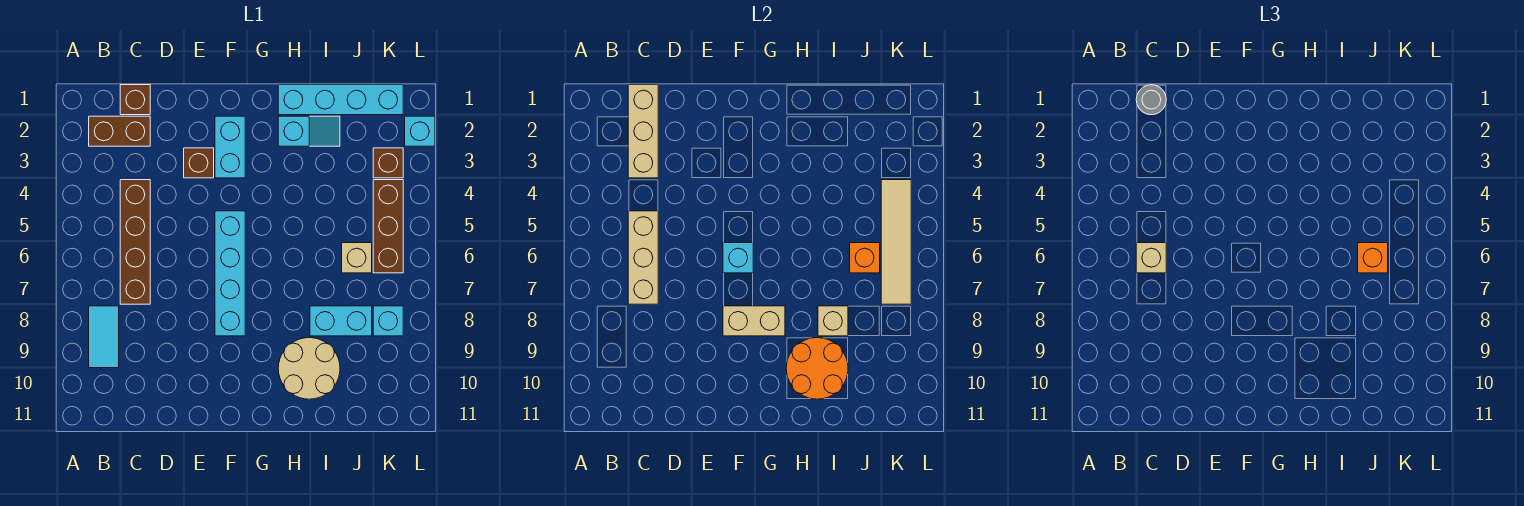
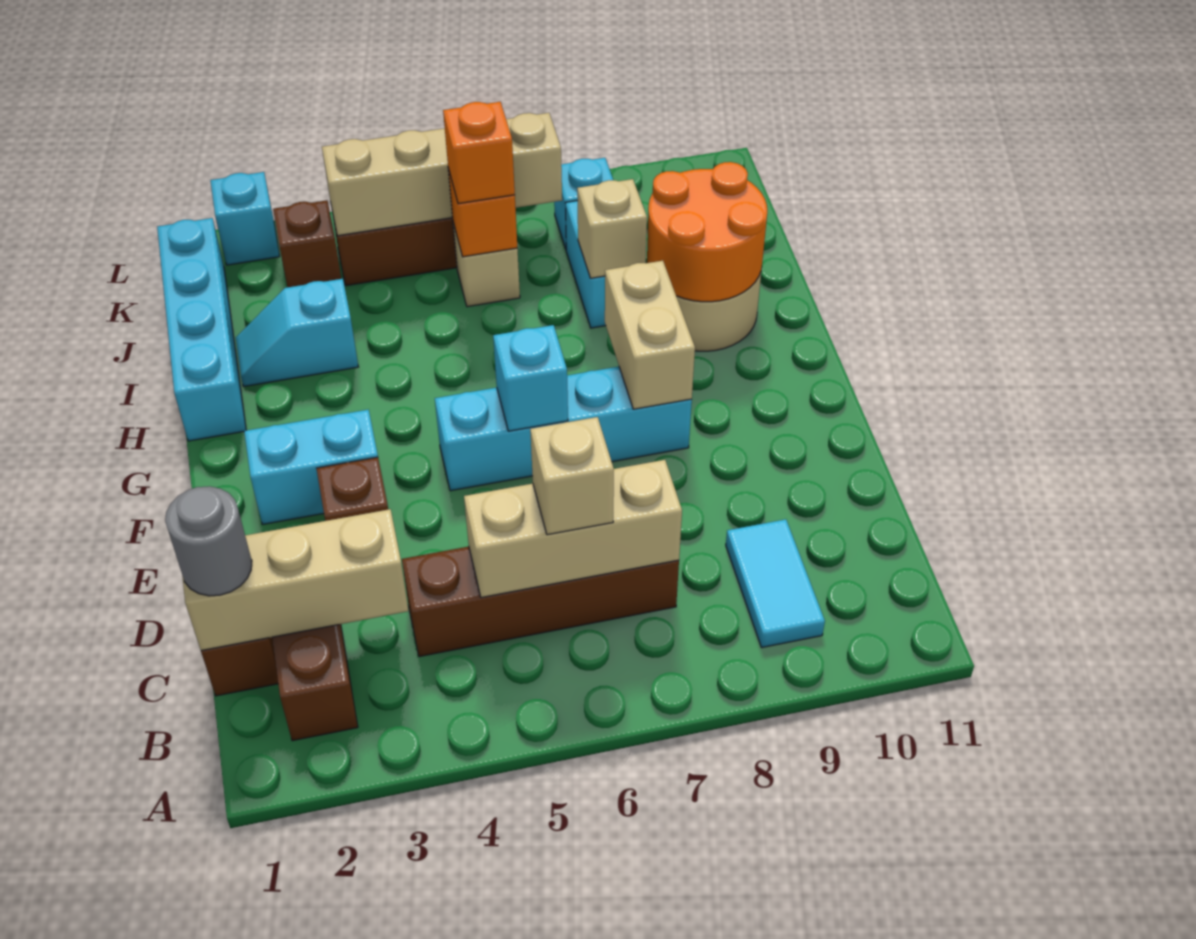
cyan 1x2 tile [89,306,119,368] -> cyan 1x2 tile turned to [726,519,825,648]
cyan 1x2 slope [278,116,340,146] -> cyan 1x2 slope turned to [236,279,358,387]
tan 1x4 tile [881,180,911,304] -> tan 1x4 brick [322,113,562,236]

